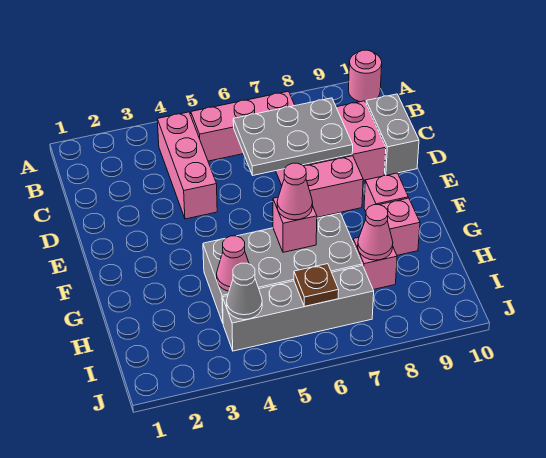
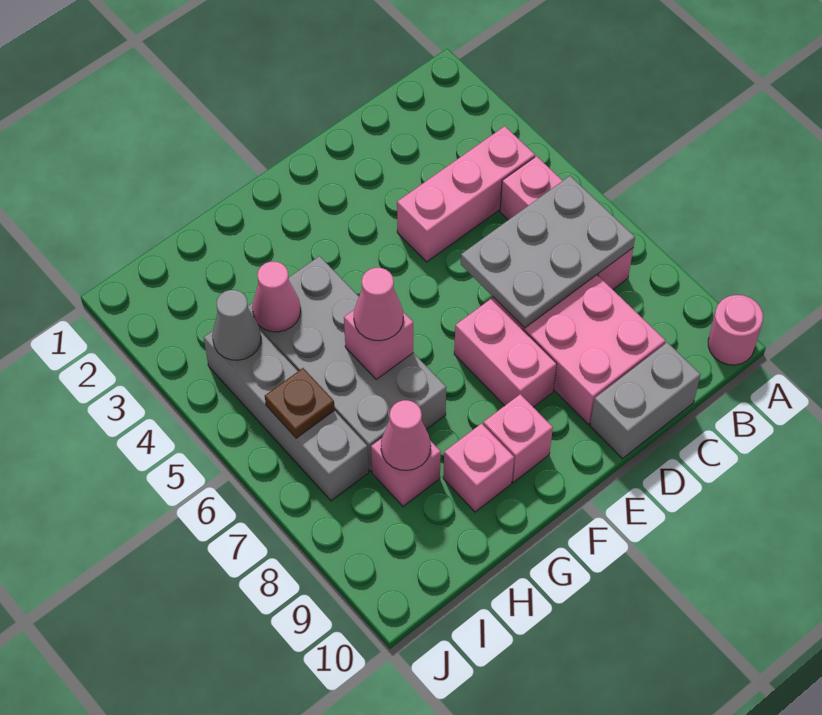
grey 2x3 plate [233,98,353,175] -> grey 2x3 plate turned to [461,176,635,328]

